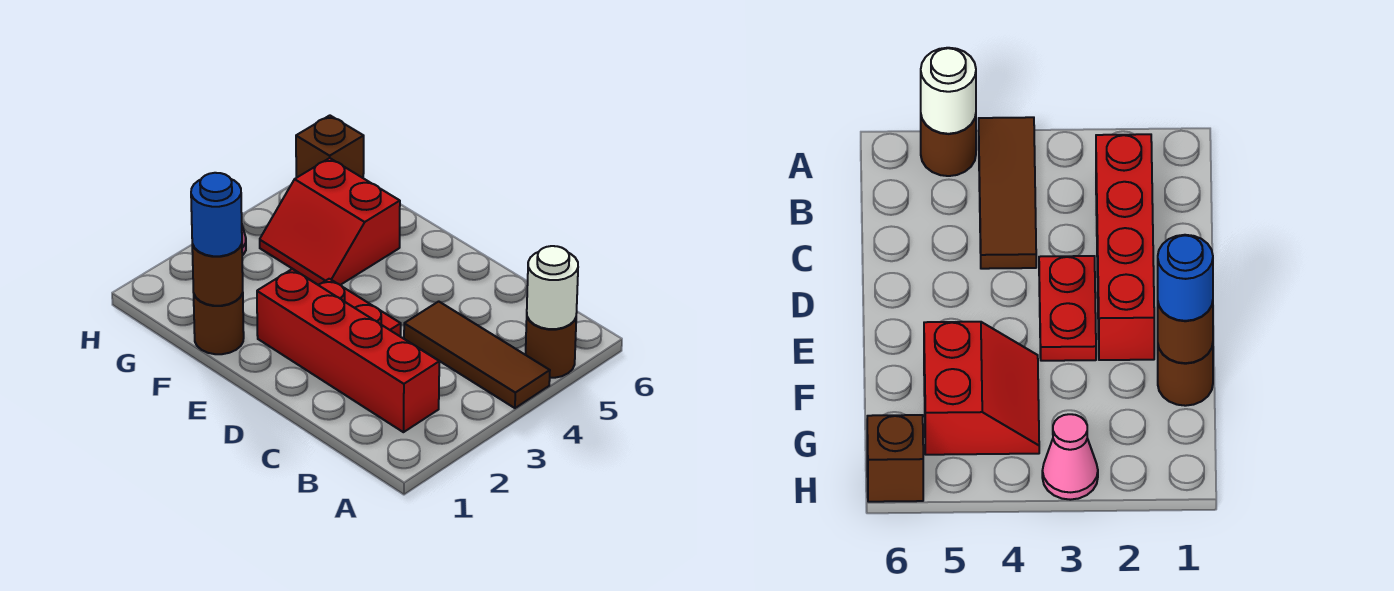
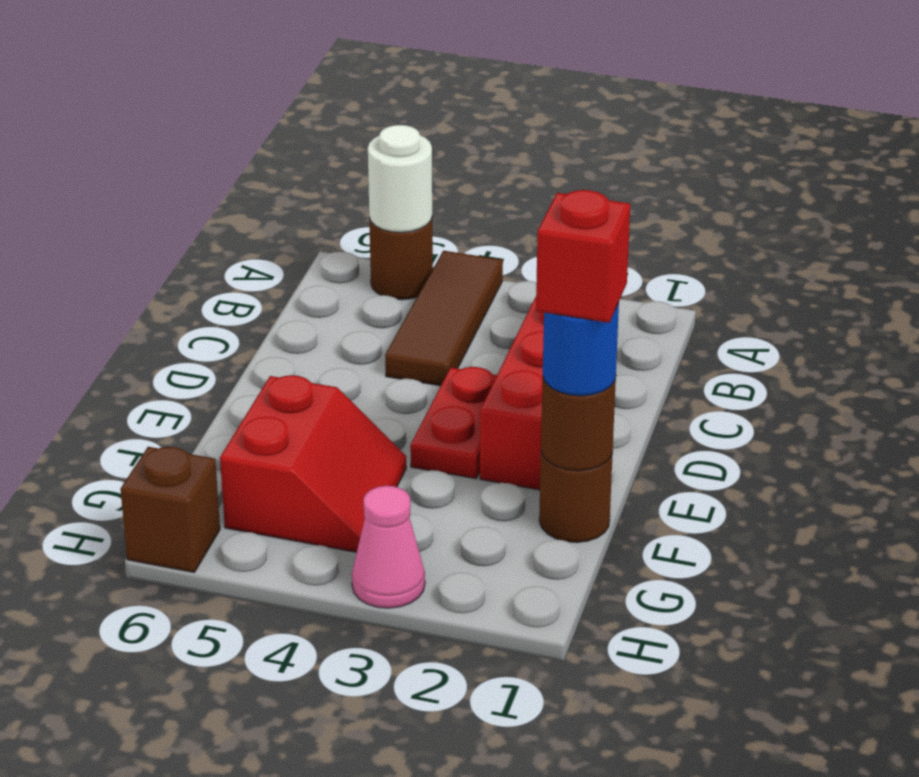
none -> red 1x1 brick [536,190,630,323]

